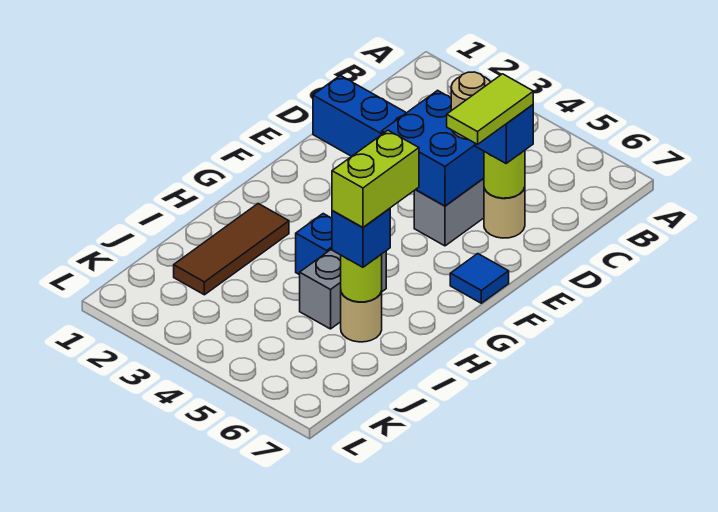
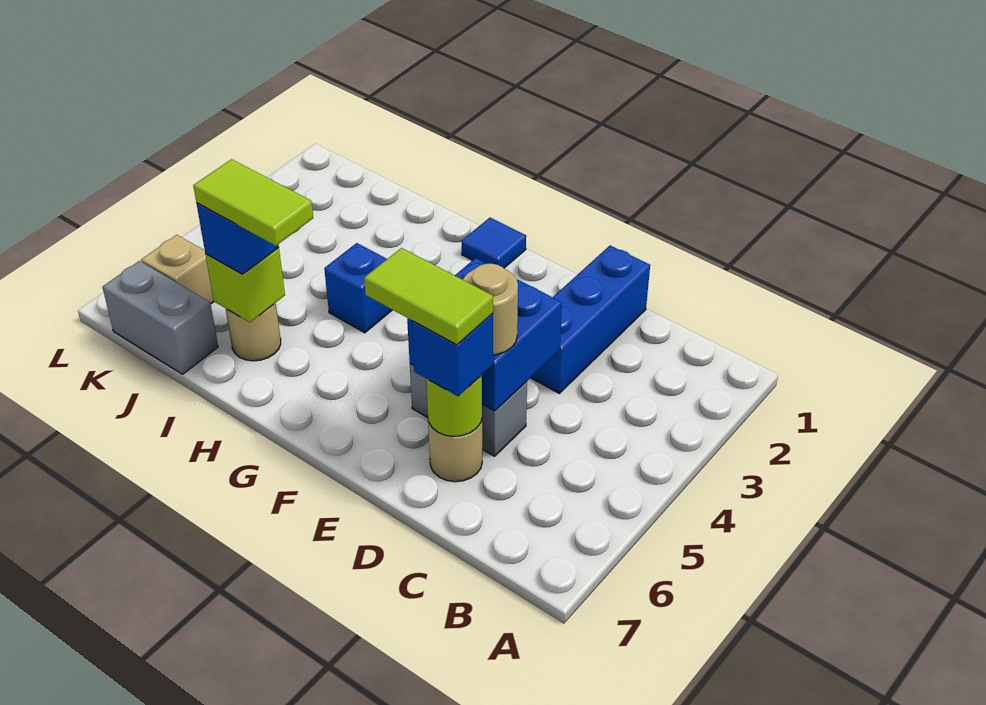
blue 1x1 tile [450,254,509,303] -> blue 1x1 tile moved to [462,218,526,268]
brown 1x3 tile [174,204,289,295] -> none
grey 1x2 brick [300,249,386,329] -> grey 1x2 brick moved to [103,261,218,374]
lime 1x2 brick [332,130,419,228] -> lime 1x2 tile [193,159,313,246]
lime 1x1 round brick [341,254,382,302] -> lime 1x1 brick [205,248,285,322]
none -> tan 1x1 brick [141,235,214,304]

